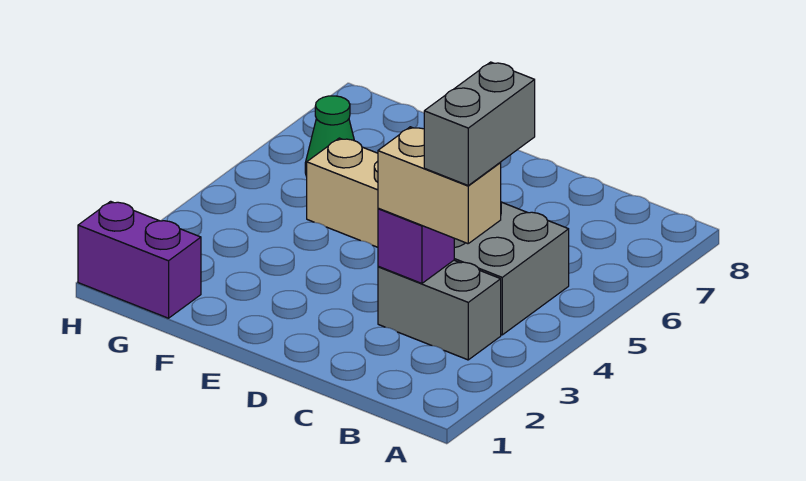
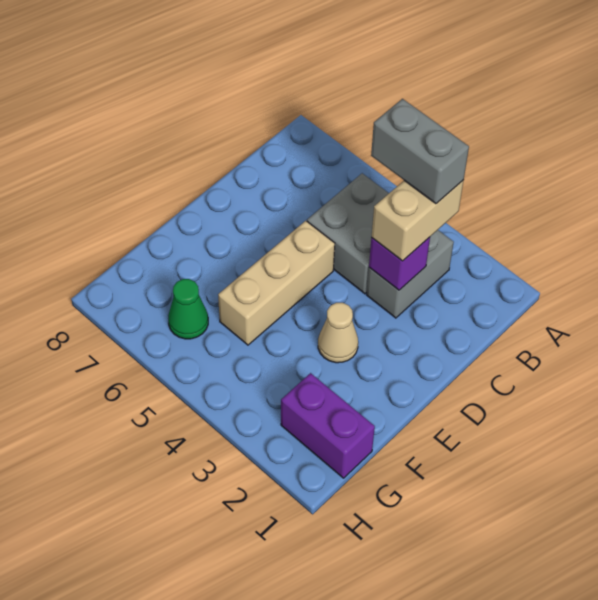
none -> tan 1x1 cone [318,303,358,363]
purple 1x2 brick [78,201,201,318] -> purple 1x2 brick turned to [281,373,375,478]

